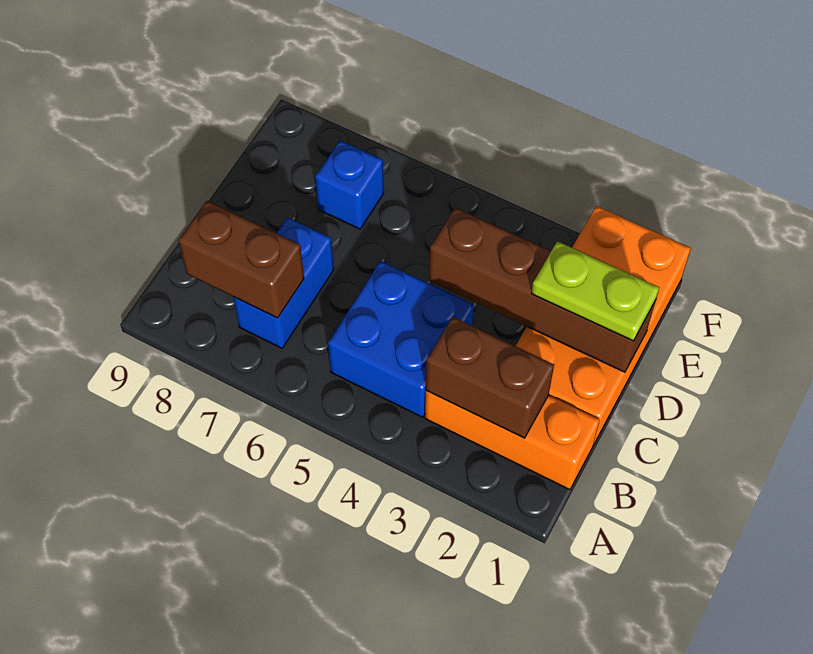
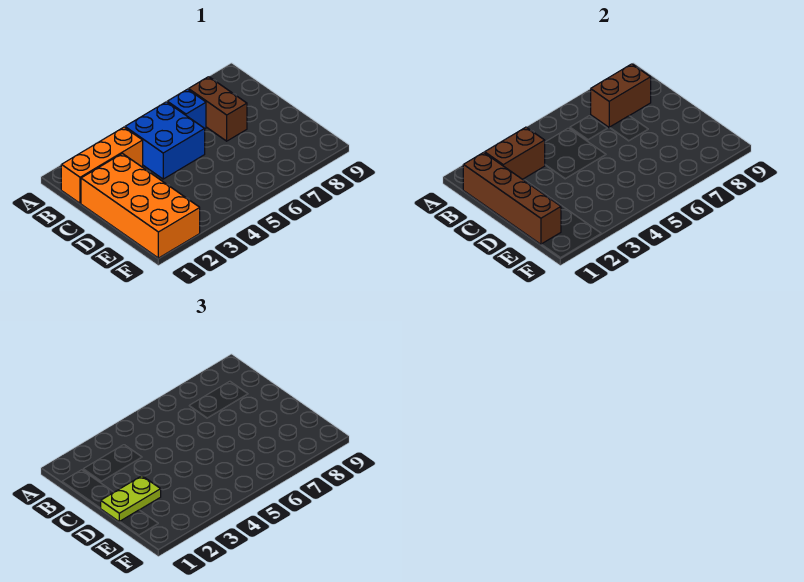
blue 1x2 brick [233,217,334,348] -> brown 1x2 brick [189,77,247,141]
brown 1x4 brick [429,208,656,372] -> brown 1x4 brick turned to [463,152,561,244]
blue 1x1 brick [315,140,384,229] -> blue 1x1 brick moved to [167,89,206,129]

